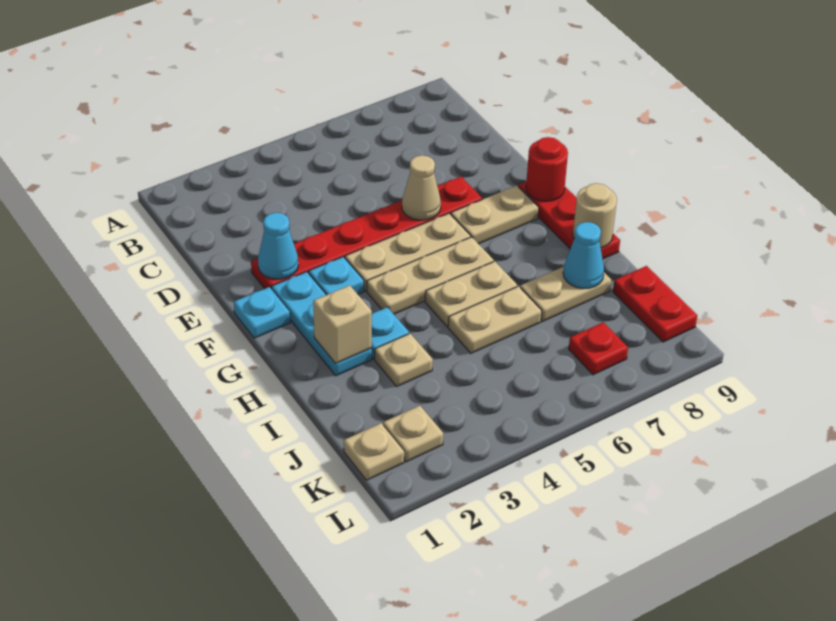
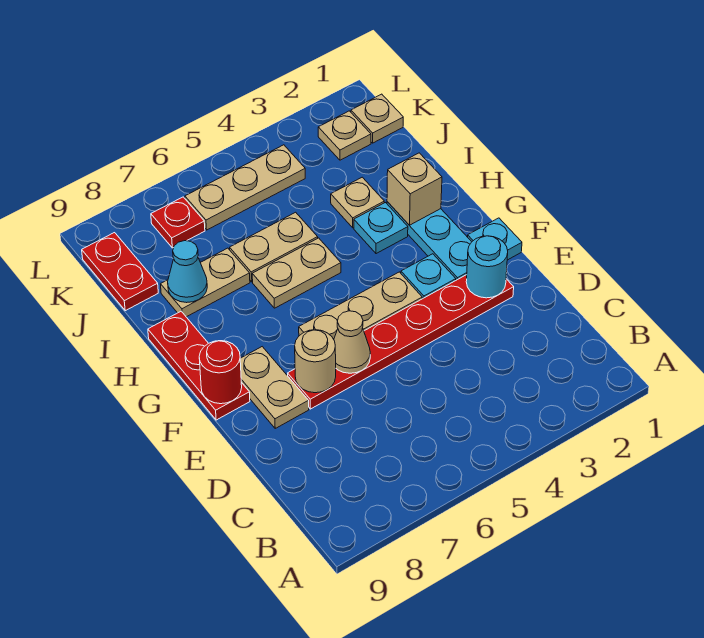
cyan 1x1 cone [258,213,298,279] -> cyan 1x1 round brick [466,236,508,298]
tan 1x2 plate [451,186,539,244] -> tan 1x2 plate turned to [240,347,309,428]
tan 1x3 plate [367,237,494,314] -> tan 1x3 plate moved to [185,145,305,230]
tan 1x1 round brick [573,183,617,248] -> tan 1x1 round brick moved to [295,330,336,393]

